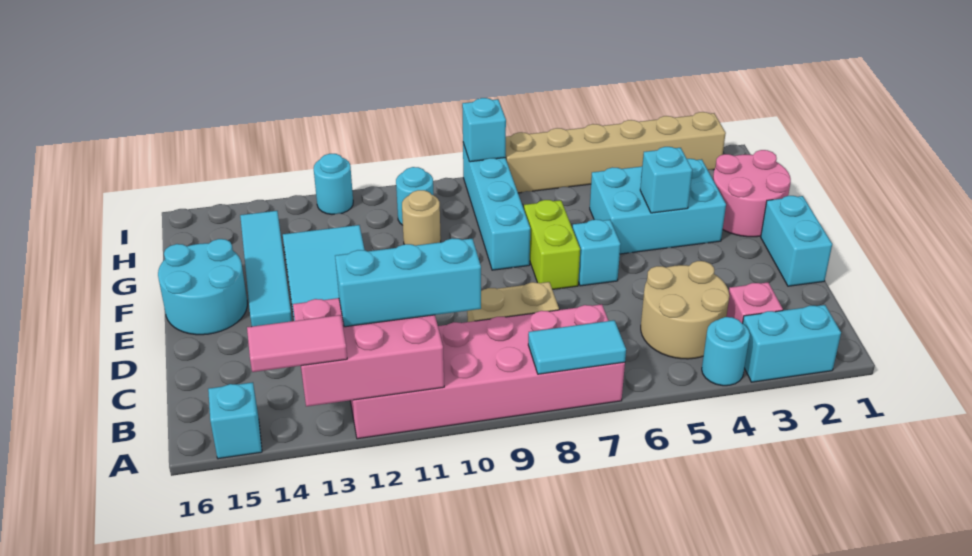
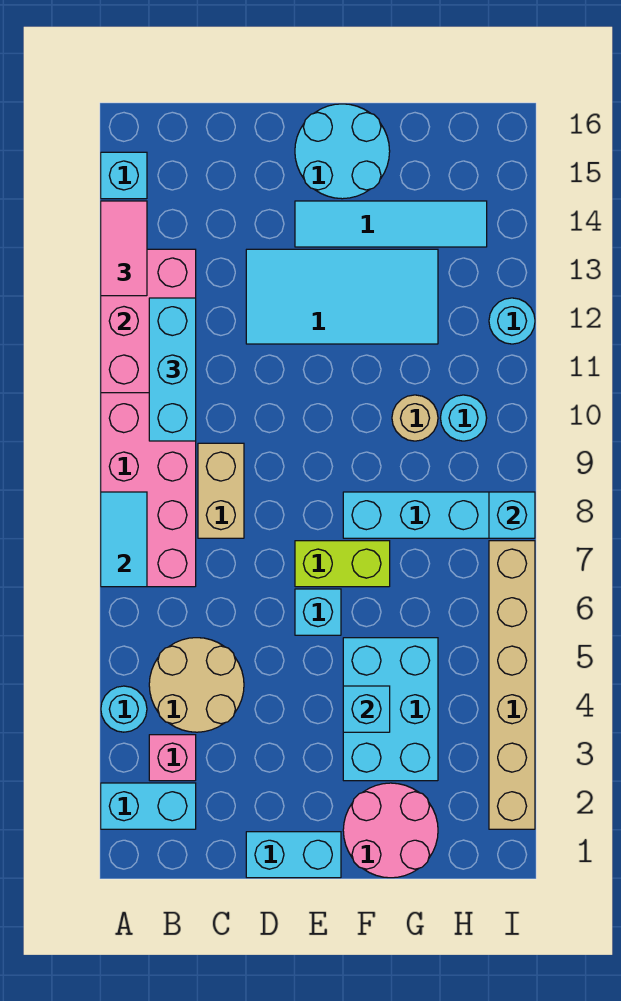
cyan 1x2 brick [743,305,841,382] -> cyan 1x2 brick turned to [101,783,196,829]

